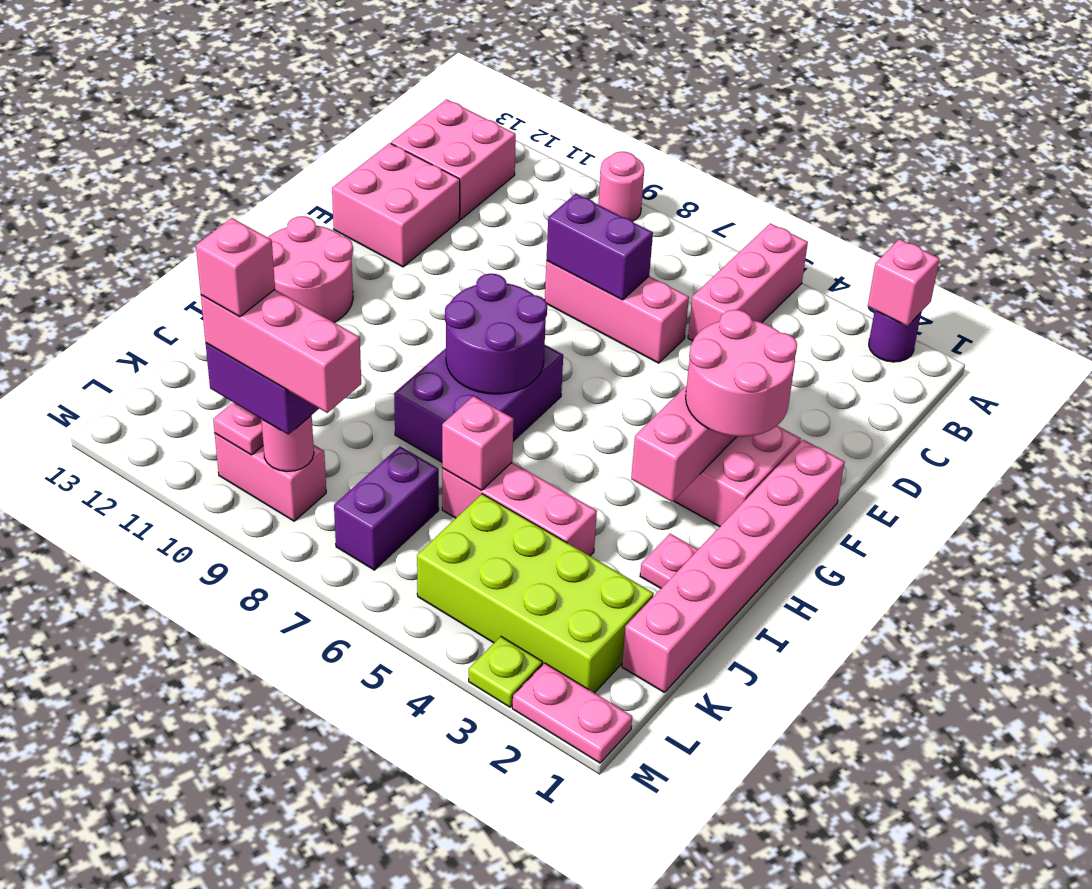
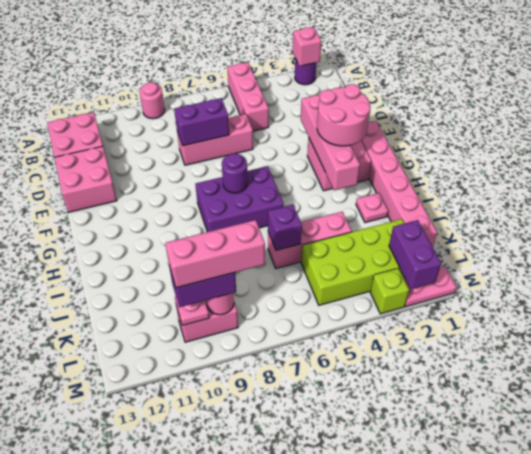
purple 2x3 brick [394,345,563,462] -> purple 2x3 brick turned to [195,166,283,232]
purple 2x2 round brick [445,274,547,394] -> purple 1x1 round brick [222,154,248,193]
pink 2x2 round brick [268,216,353,323] -> none
pink 1x1 brick [442,396,514,490] -> purple 1x1 brick [268,205,302,250]
purple 1x2 brick [334,446,439,570] -> purple 1x2 brick moved to [389,220,441,289]
pink 1x1 brick [196,218,275,317] -> none
lime 1x1 plate [469,637,542,707] -> lime 1x1 brick [370,268,409,314]

